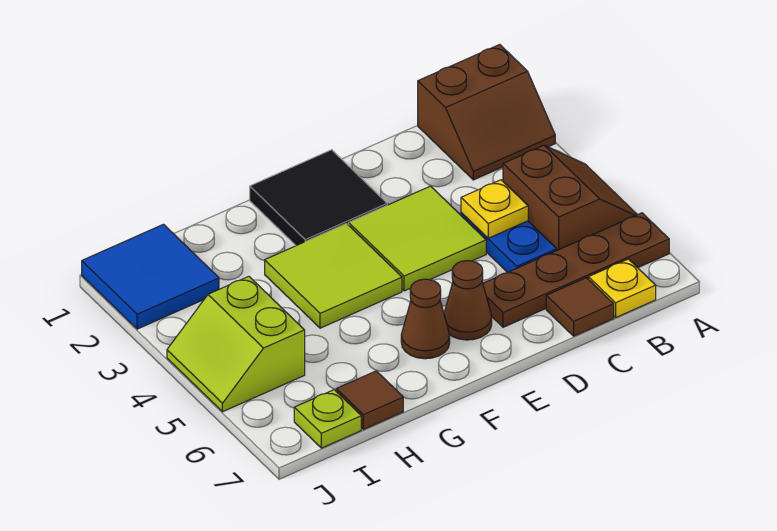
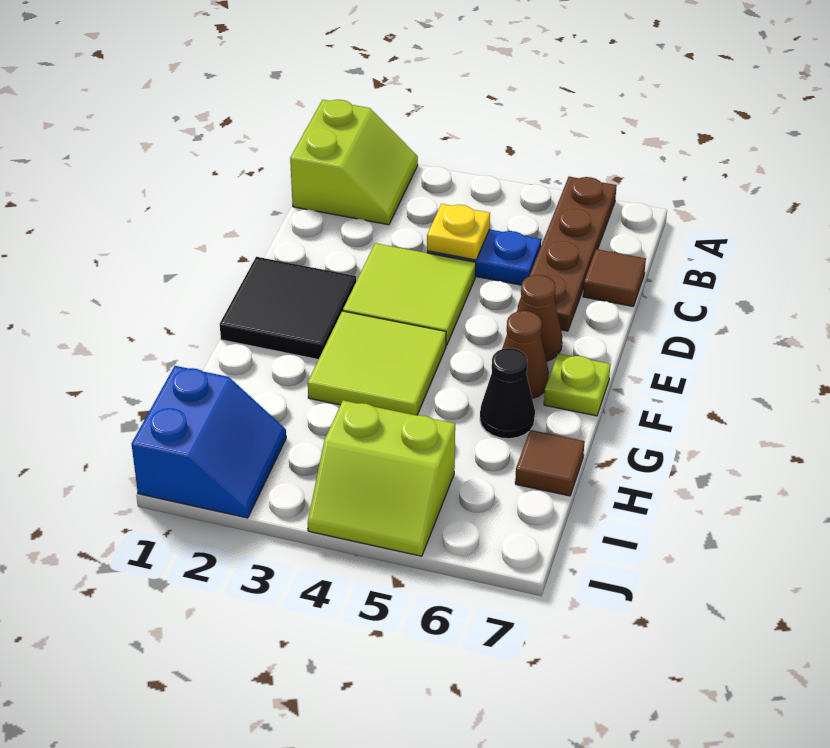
brown 2x2 slope [418,45,555,180] -> lime 2x2 slope [290,100,418,225]
brown 2x2 slope [503,145,637,250] -> none
yellow 1x1 plate [589,259,656,317] -> none
none -> black 1x1 cone [480,348,535,439]
blue 2x2 tile [82,224,219,329] -> blue 2x2 slope [132,366,286,518]
lime 1x1 plate [294,390,361,448] -> lime 1x1 plate moved to [544,354,610,416]

